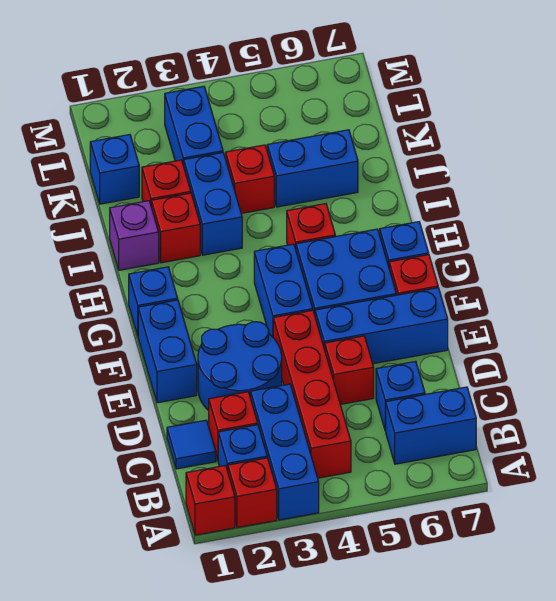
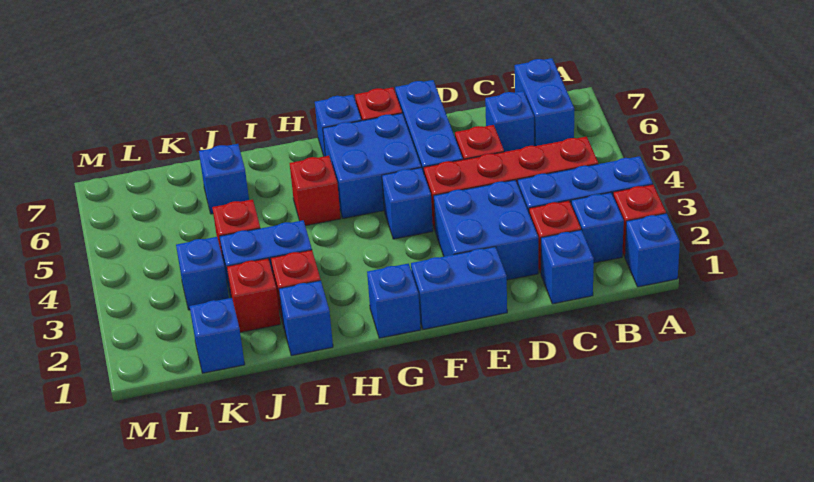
red 1x1 brick [186,465,235,535] -> blue 1x1 brick [625,213,680,287]
blue 1x1 tile [167,420,216,469] -> blue 1x1 brick [541,230,594,304]
blue 2x2 round brick [198,322,282,411] -> blue 2x2 brick [434,180,538,280]
blue 1x2 brick [254,244,313,337] -> blue 1x1 brick [382,168,433,239]
purple 1x1 brick [110,201,159,270] -> blue 1x1 brick [279,281,333,356]
blue 1x2 brick [267,130,358,207] -> blue 1x1 brick [199,144,249,214]
blue 1x2 brick [165,86,223,166] -> blue 1x1 brick [176,237,229,310]

